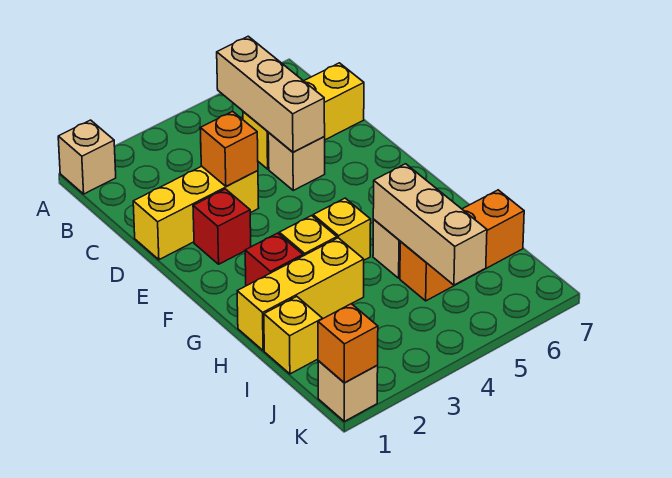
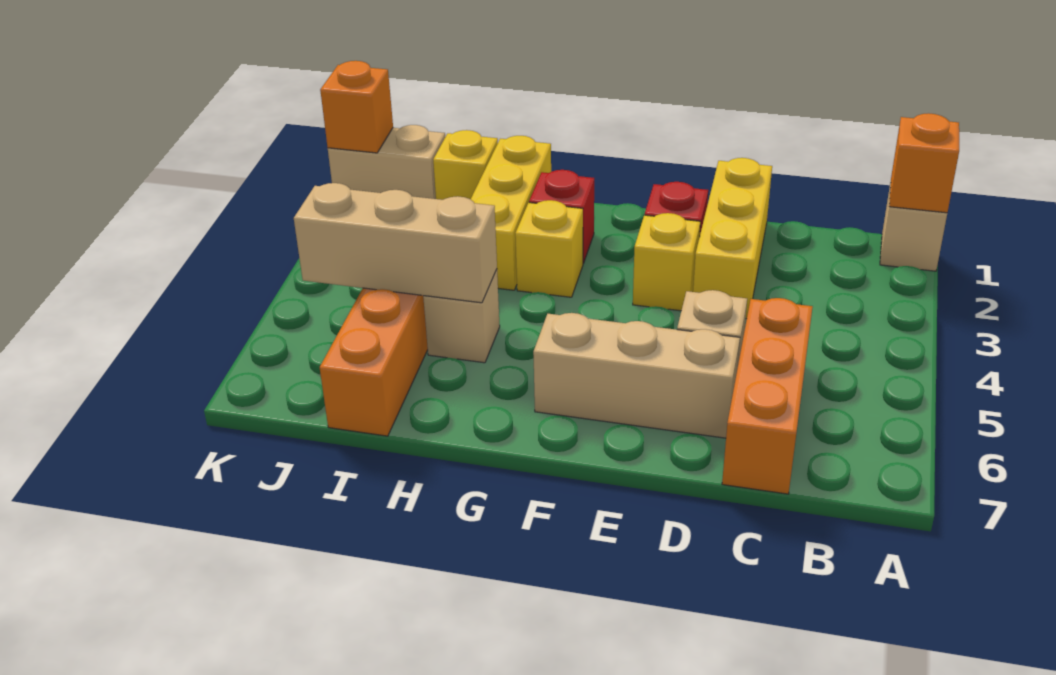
tan 1x3 brick [217,36,325,152] -> tan 1x3 brick moved to [533,313,740,438]
yellow 1x3 brick [243,63,364,169] -> orange 1x3 brick [722,298,813,494]
orange 1x1 brick [200,111,258,186] -> orange 1x1 brick moved to [889,113,959,213]
yellow 1x1 brick [313,198,371,260] -> yellow 1x1 brick moved to [633,213,700,311]
tan 1x1 brick [318,361,378,421] -> tan 1x2 brick [328,125,445,199]

